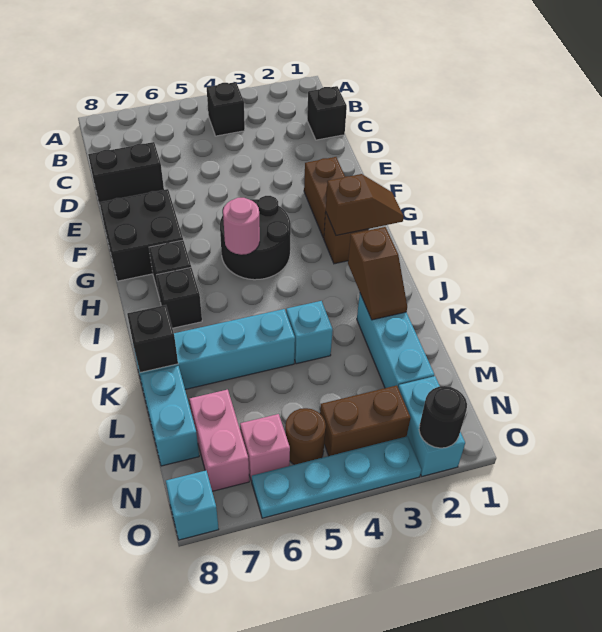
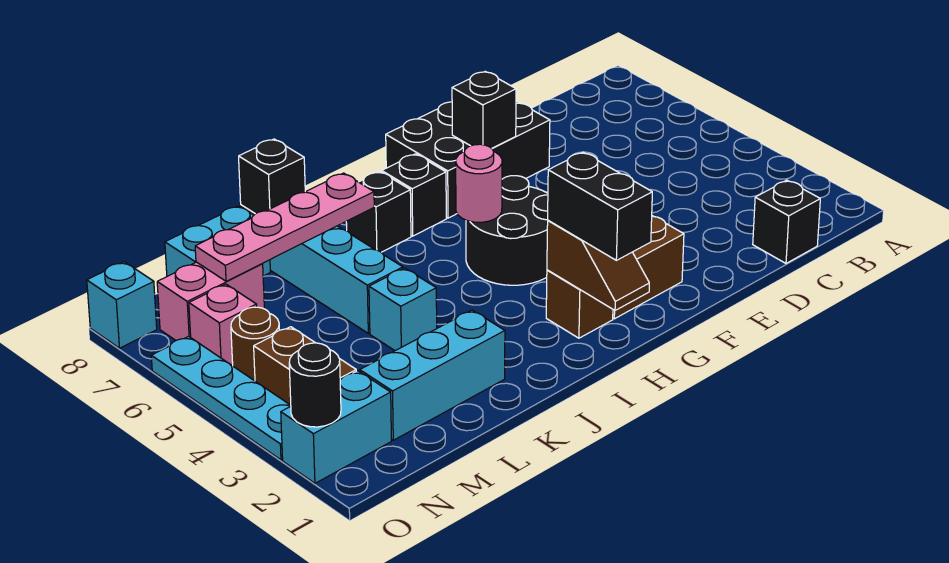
black 1x1 brick [207,82,245,136] -> black 1x1 brick moved to [452,71,516,148]
black 1x2 brick [88,142,164,205] -> black 1x2 brick moved to [548,152,652,260]
black 2x2 brick [100,189,183,281] -> black 2x3 brick [386,101,550,218]
brown 1x2 slope [348,227,407,320] -> none
none -> pink 1x4 plate [195,173,374,281]

